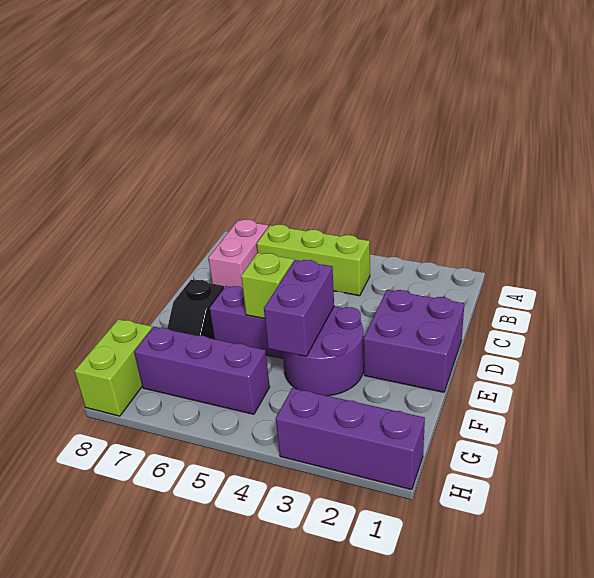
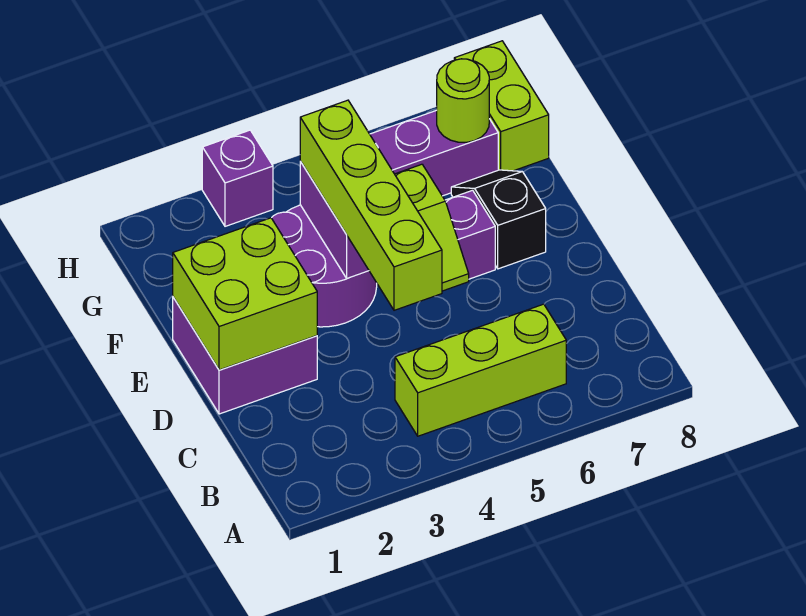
pink 1x2 brick [208,220,268,288] -> none
none -> lime 1x4 brick [300,100,442,310]
none -> lime 2x2 brick [173,218,317,370]
none -> lime 1x1 round brick [437,59,489,142]
purple 1x3 brick [276,388,425,490] -> purple 1x1 brick [202,130,273,226]

